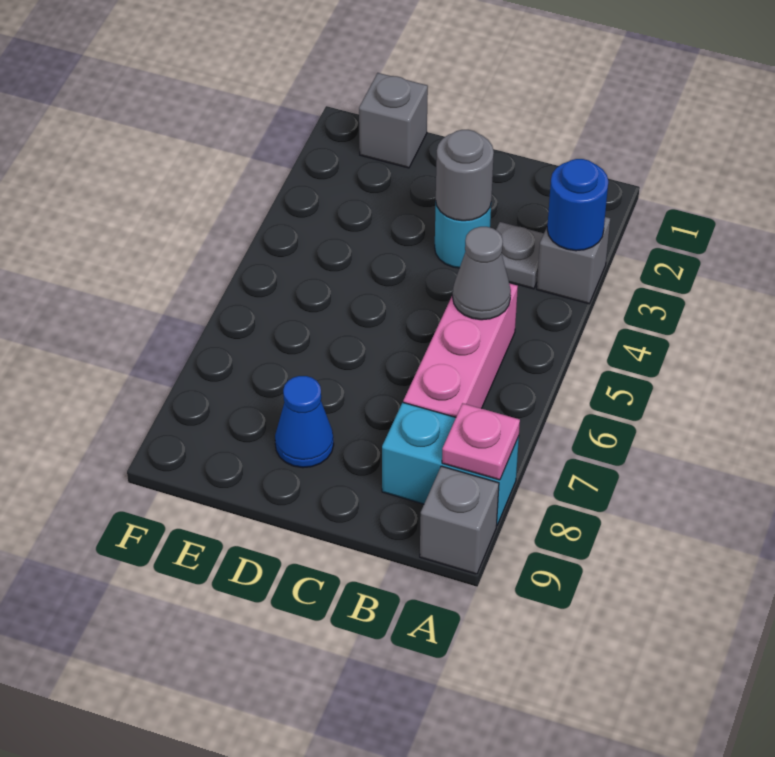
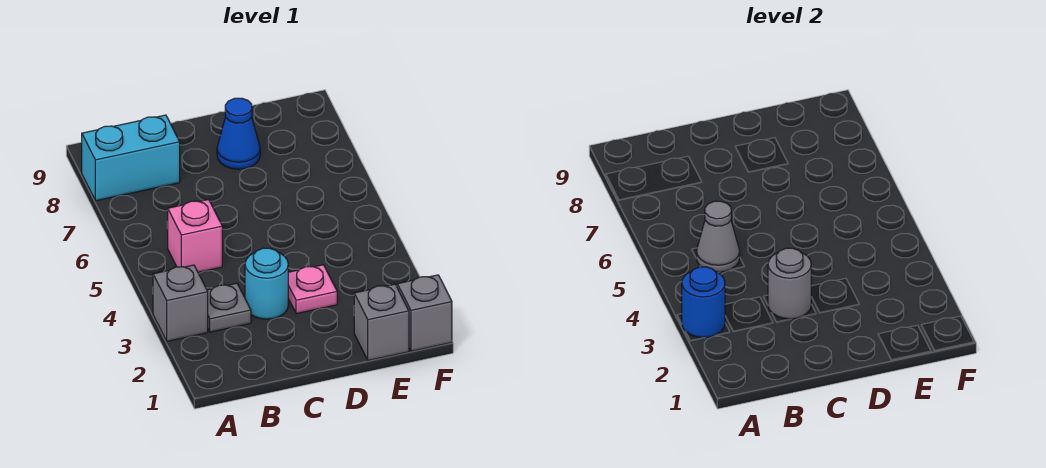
pink 1x1 plate [442,403,520,480] -> pink 1x1 plate moved to [288,265,337,314]
grey 1x1 brick [420,466,499,574] -> grey 1x1 brick moved to [397,275,452,351]
pink 1x3 brick [403,283,518,417] -> pink 1x1 brick [168,199,222,272]

